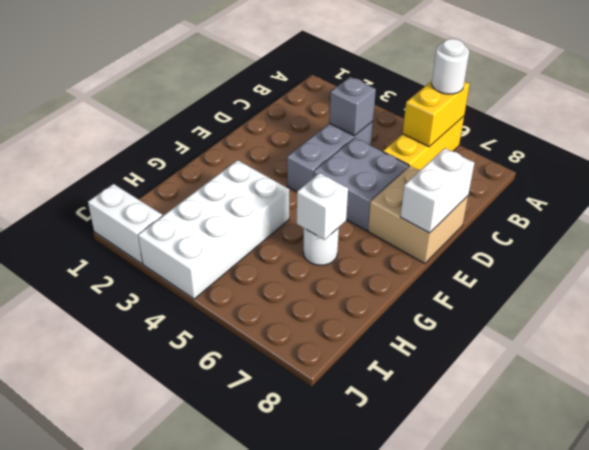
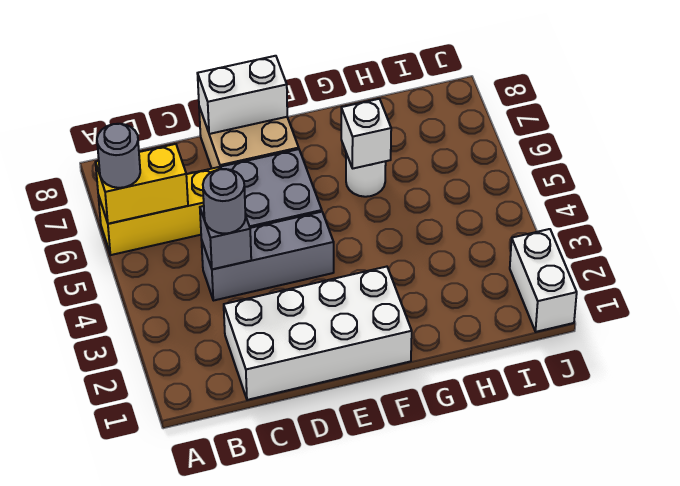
white 1x1 round brick [432,39,469,94] -> grey 1x1 round brick [97,124,140,188]
none -> grey 1x1 round brick [203,169,245,234]
white 2x4 brick [138,160,289,299] -> white 2x4 brick moved to [224,267,412,400]

